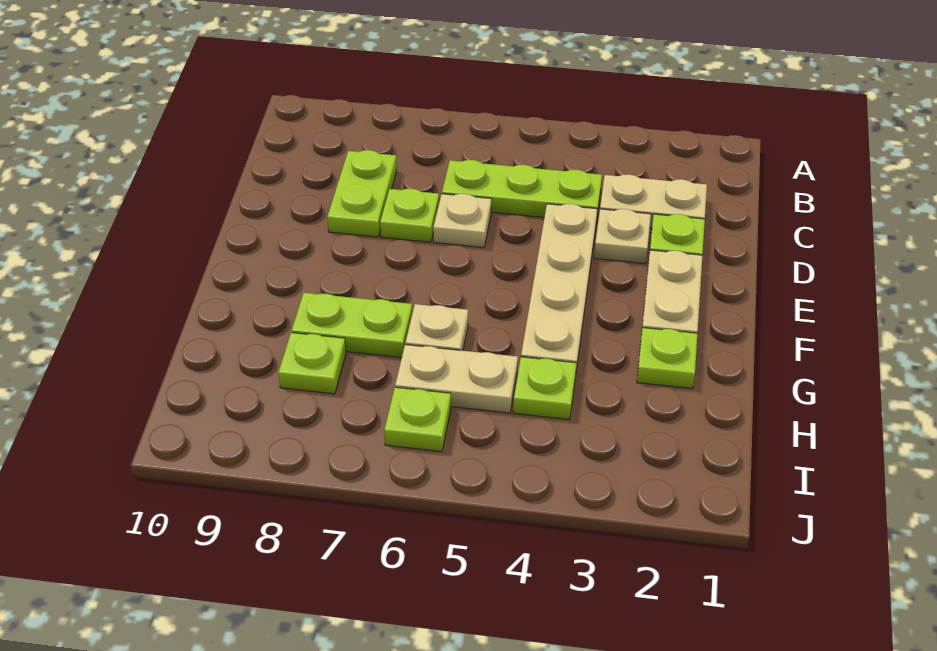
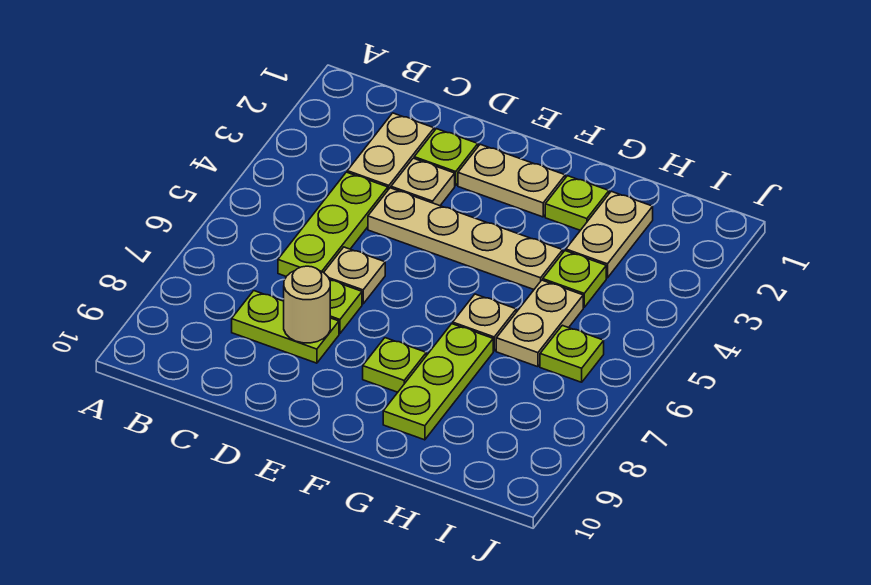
none -> tan 1x1 round brick [284,266,330,343]
lime 1x2 plate [292,293,412,358] -> lime 1x3 plate [383,324,493,440]
none -> tan 1x2 plate [566,191,653,278]
lime 1x1 plate [278,332,346,394] -> lime 1x1 plate moved to [363,338,426,392]

